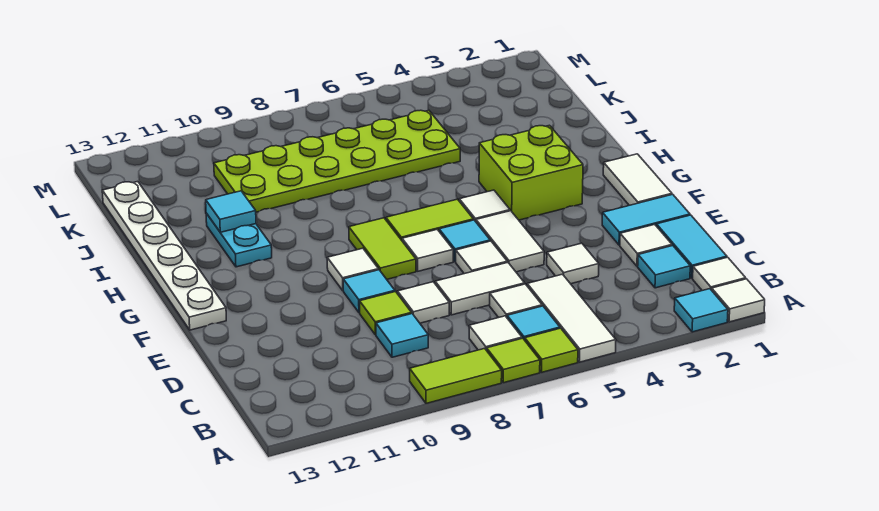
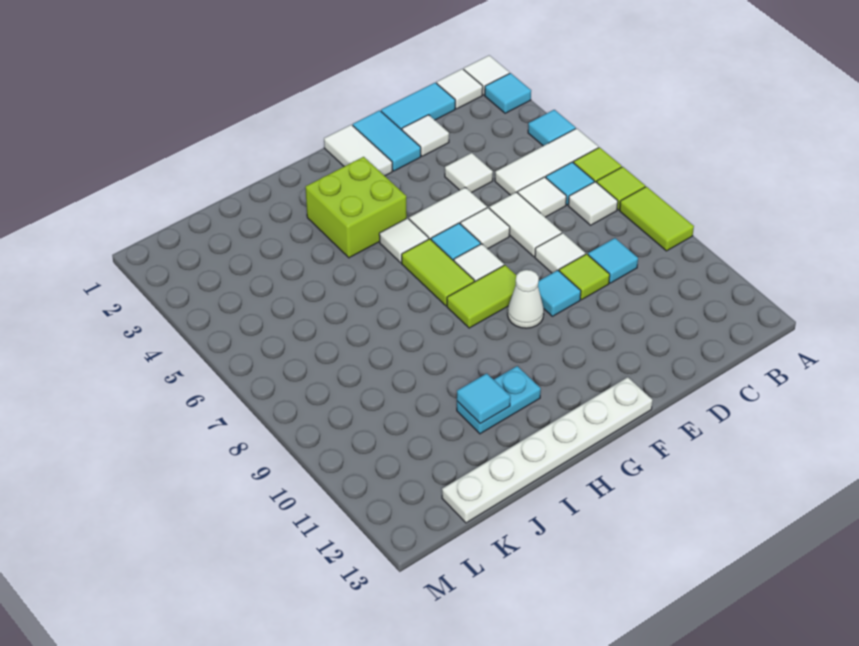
cyan 1x1 tile [638,246,690,288] -> cyan 1x1 tile moved to [528,110,576,146]
white 1x2 tile [603,154,672,205] -> white 1x2 tile turned to [324,125,392,176]
white 1x1 tile [327,248,378,290] -> white 1x1 cone [508,270,544,328]
lime 2x6 plate [214,110,460,212] -> none

